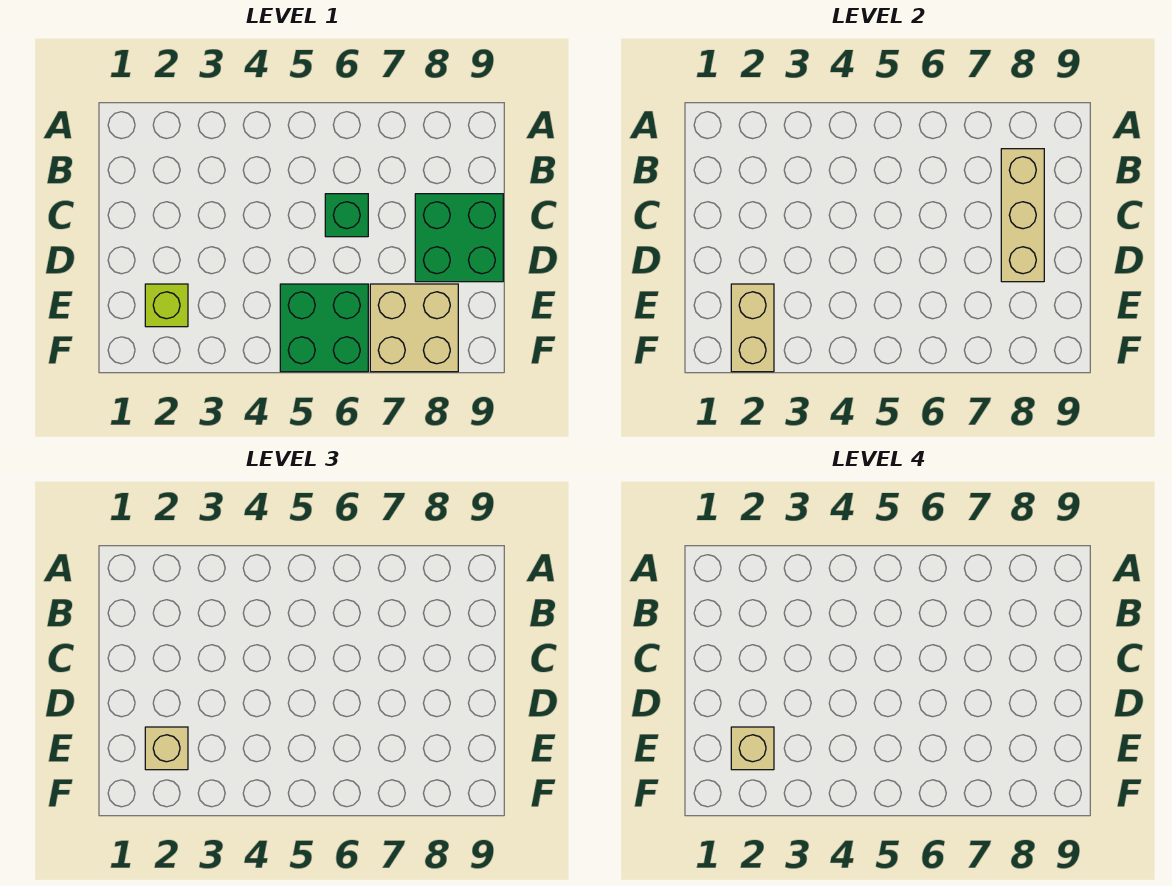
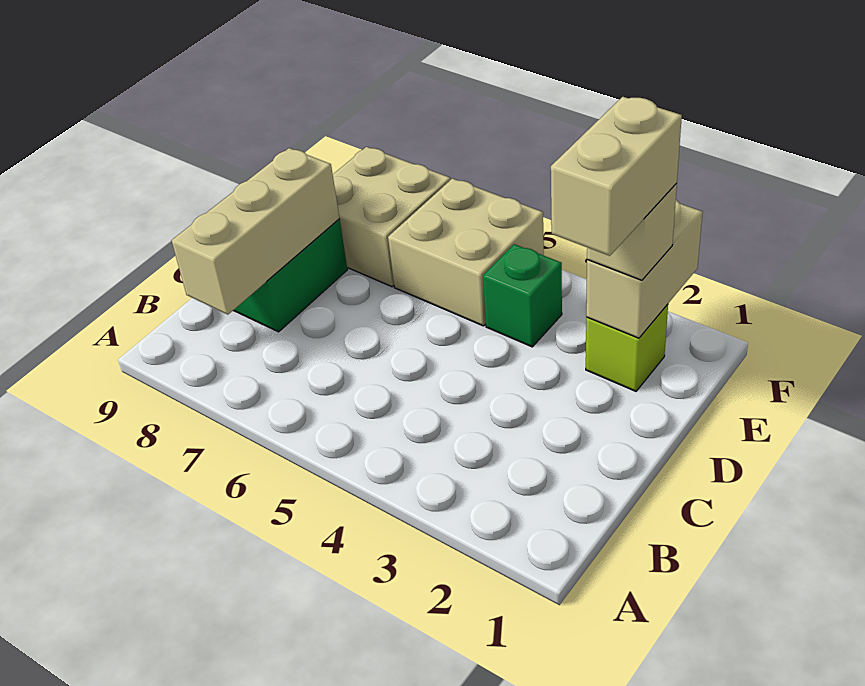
green 1x1 brick [325,194,368,237] -> green 1x1 brick moved to [483,244,562,347]
tan 1x1 brick [731,727,774,770] -> tan 1x2 brick [551,97,682,256]
green 2x2 brick [280,284,368,372] -> tan 2x2 brick [388,179,544,326]

